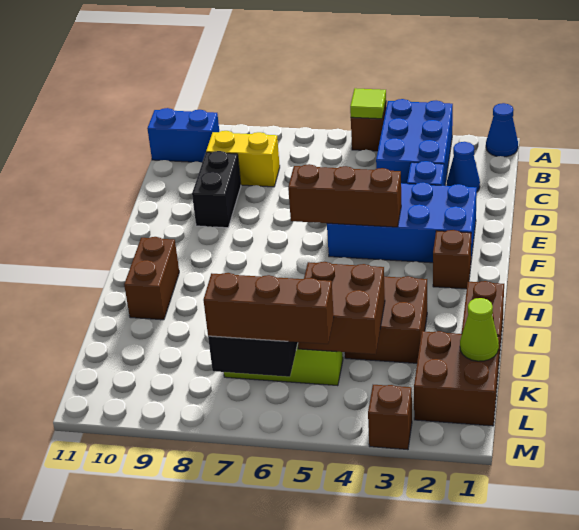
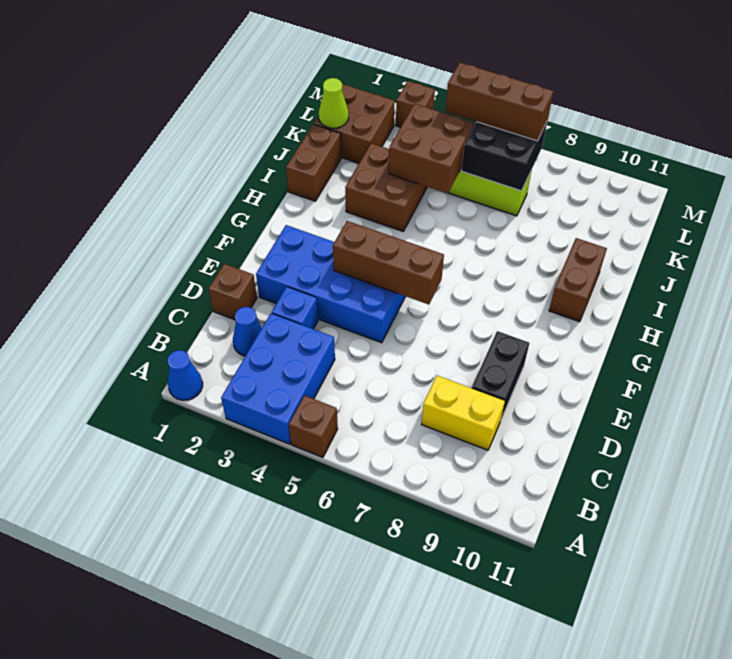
lime 1x1 tile [350,88,386,119] -> none
blue 1x2 brick [147,108,219,163] -> none
brown 1x1 brick [433,230,471,289] -> brown 1x1 brick moved to [209,264,257,320]

